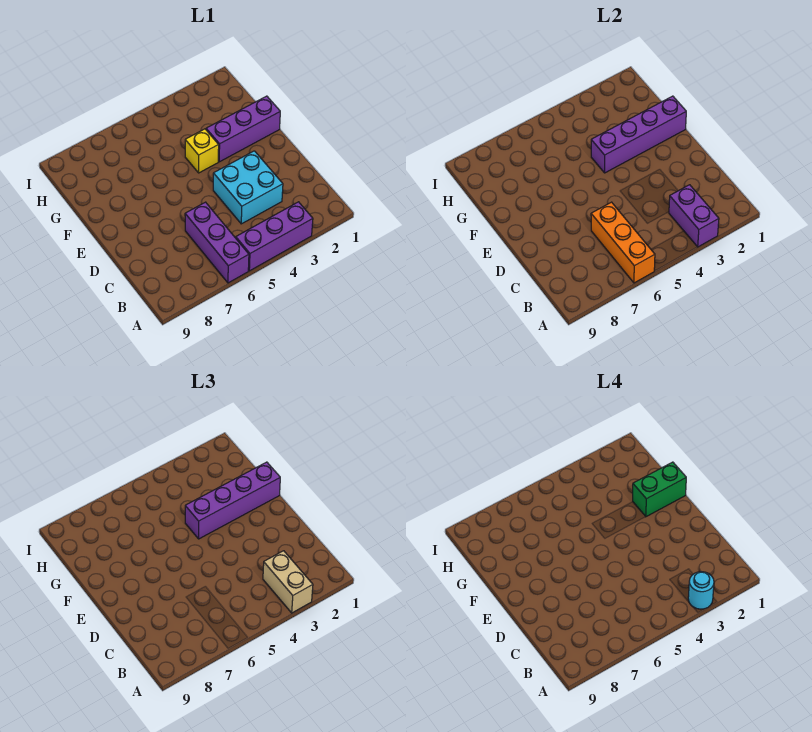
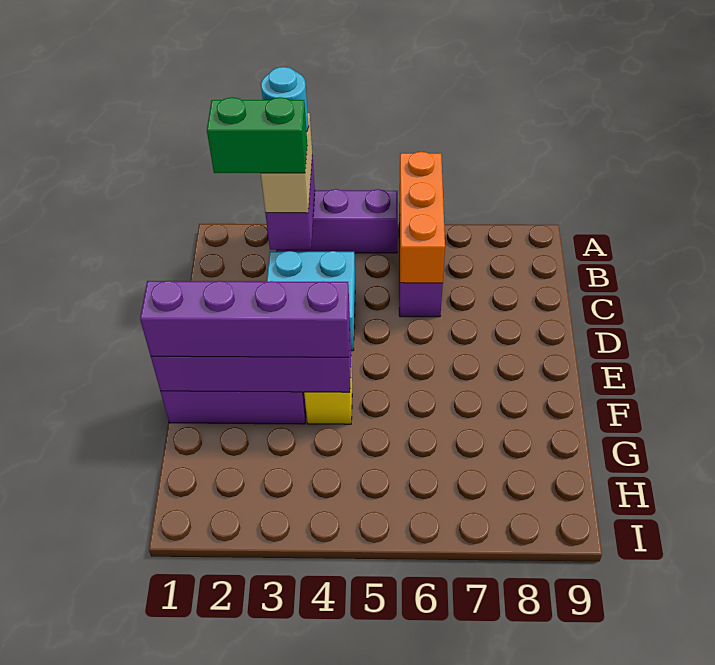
green 1x2 brick [633,462,686,517] -> green 1x2 brick moved to [207,97,307,173]

